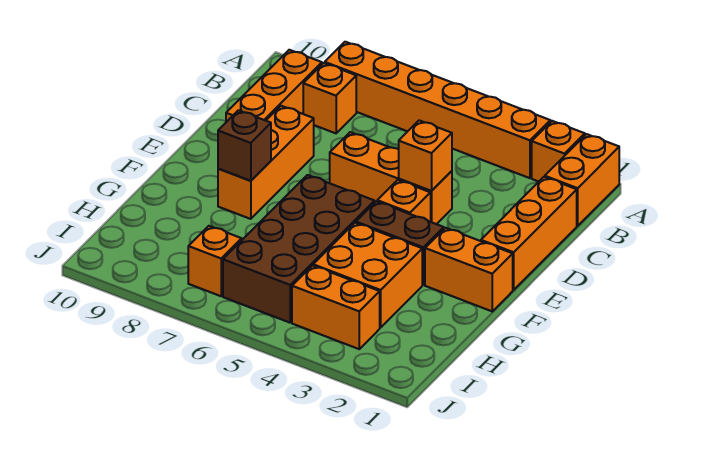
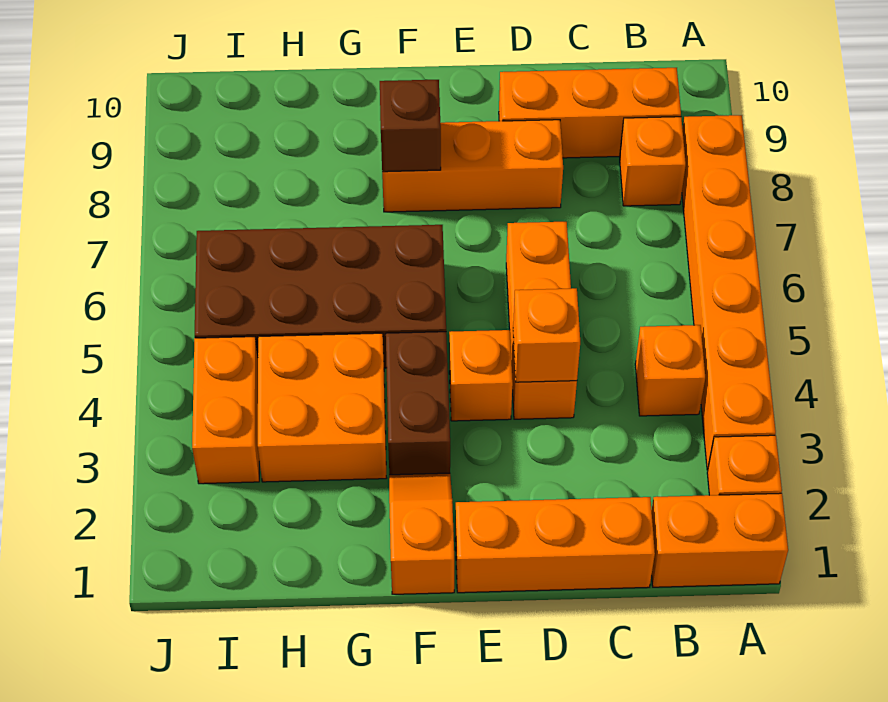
orange 1x2 brick [425,228,513,311] -> orange 1x2 slope [389,473,454,594]
orange 1x1 brick [188,226,242,296] -> orange 1x1 brick moved to [635,325,705,416]

